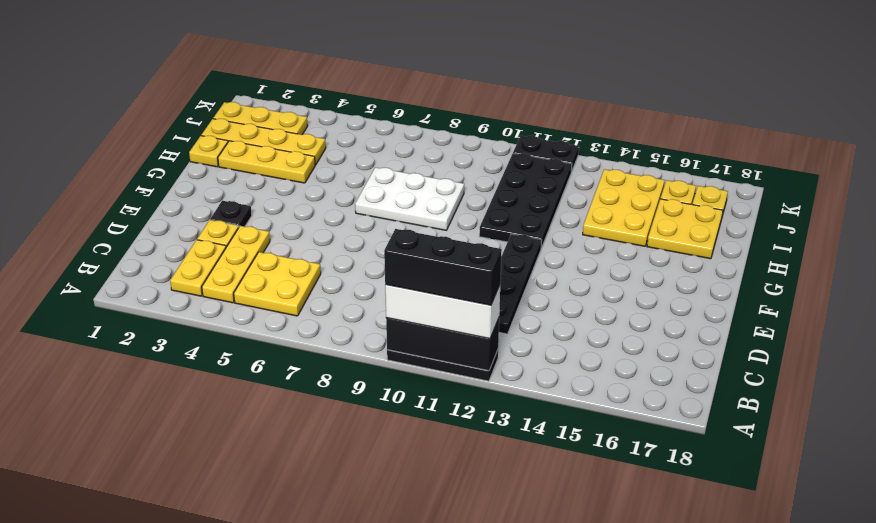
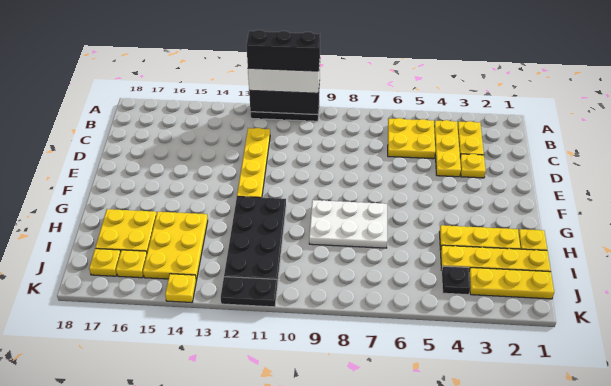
black 1x4 plate [499,234,542,334] -> yellow 1x4 plate [237,128,270,198]
black 1x1 plate [210,201,252,227] -> black 1x1 plate moved to [442,266,470,295]
none -> yellow 1x1 plate [165,274,196,302]

